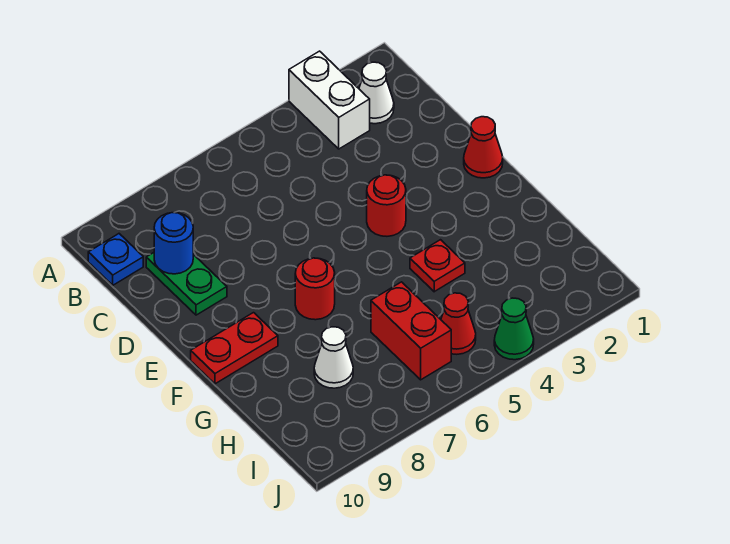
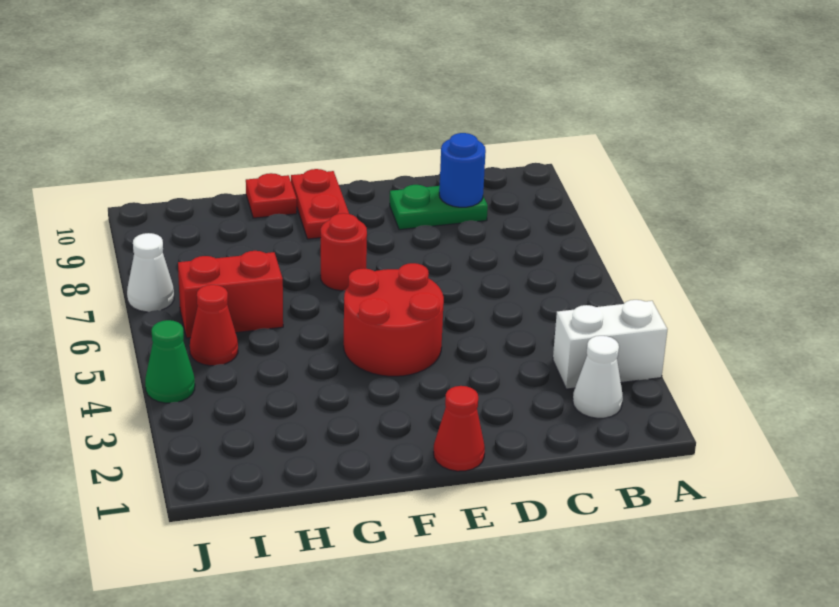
blue 1x1 plate [88,234,143,285] -> none
red 1x1 round brick [367,175,406,236] -> red 2x2 round brick [344,263,444,376]
red 1x1 plate [410,240,465,292] -> red 1x1 plate moved to [246,173,297,218]
white 1x1 cone [314,327,353,388] -> white 1x1 cone moved to [127,233,174,312]

